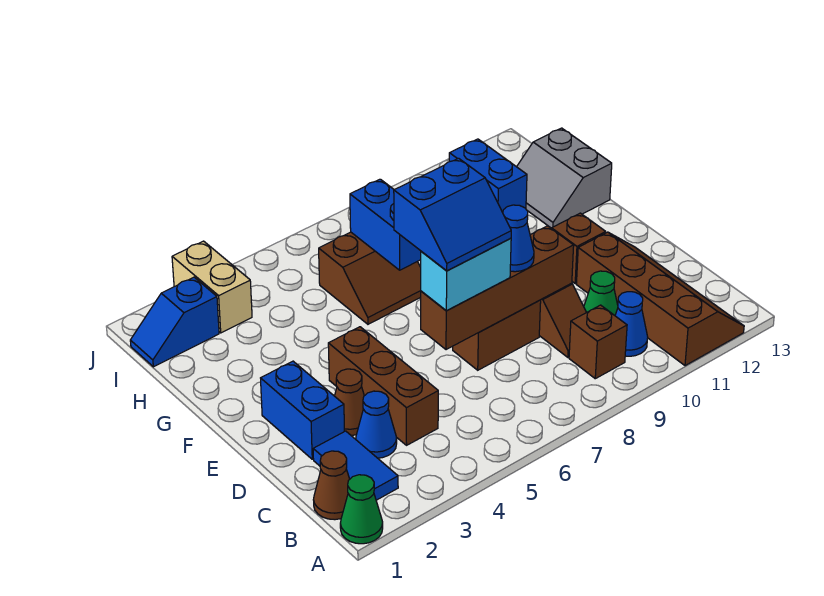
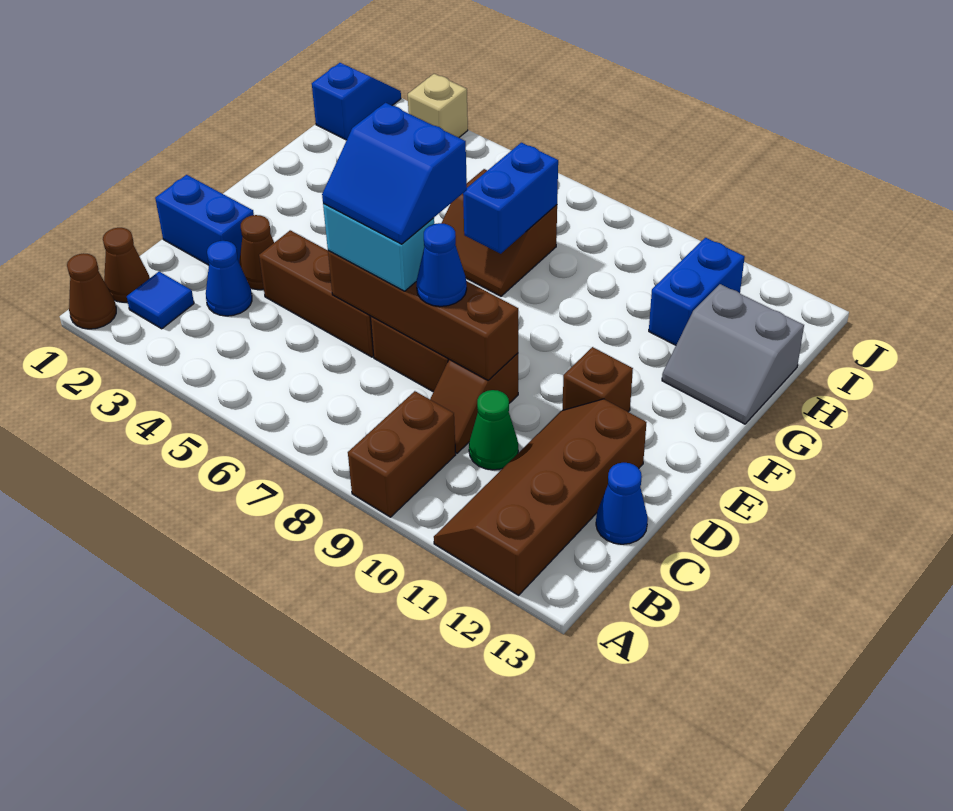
green 1x1 cone [340,475,383,544] -> brown 1x1 cone [67,253,116,329]
brown 2x4 slope [576,232,744,366] -> brown 2x4 slope turned to [434,399,647,595]
blue 1x2 tile [313,431,398,500] -> blue 1x1 tile [127,272,194,329]
brown 1x1 brick [569,305,627,379] -> brown 1x2 brick [348,391,456,517]
blue 1x1 cone [615,292,648,356] -> blue 1x1 cone moved to [596,463,648,544]
brown 1x3 brick [328,327,438,445] -> brown 1x3 brick turned to [259,230,374,357]
blue 1x2 brick [261,361,345,459] -> blue 1x2 brick turned to [155,175,254,265]
grey 2x2 slope [517,128,612,228] -> grey 2x2 slope turned to [662,284,804,424]
blue 1x2 slope [130,277,219,367] -> blue 1x2 slope turned to [312,63,401,140]
tan 1x2 brick [172,241,252,333] -> tan 1x1 brick [408,74,468,138]

